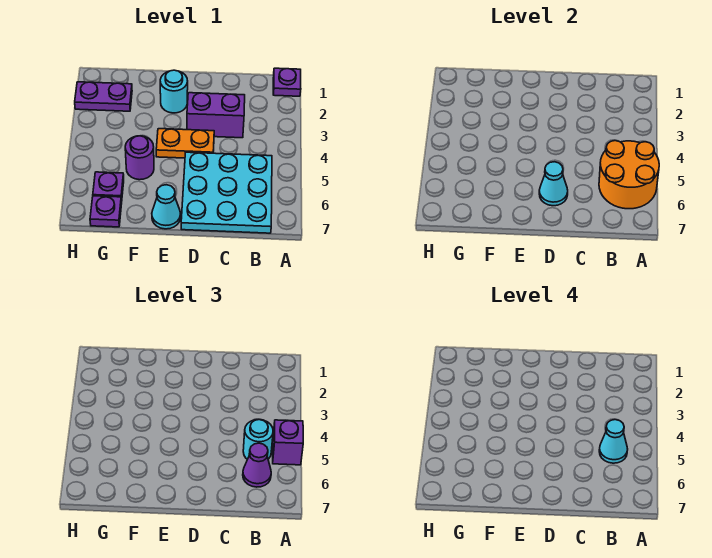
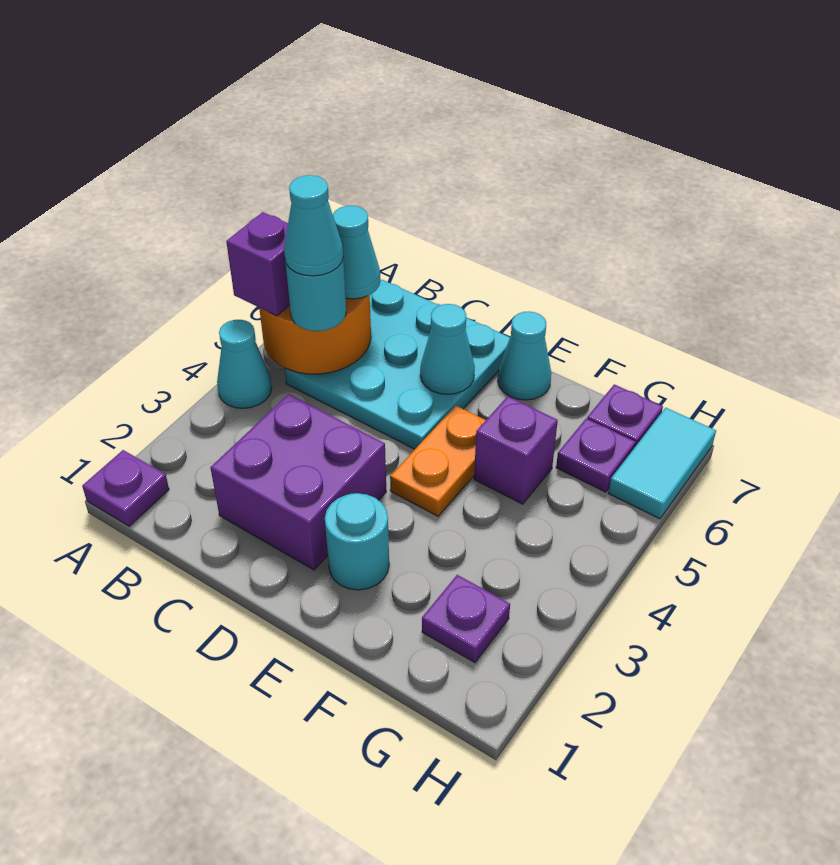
none -> cyan 1x1 cone [217,320,272,408]
purple 1x1 cone [243,443,271,487] -> cyan 1x1 cone [333,206,381,299]
purple 1x2 brick [187,93,245,138] -> purple 2x2 brick [210,394,386,570]
orange 1x2 plate [156,129,214,158] -> orange 1x2 plate turned to [390,406,486,516]
purple 1x1 round brick [125,136,154,180] -> purple 1x1 brick [474,396,558,504]
purple 1x2 plate [75,82,132,111] -> purple 1x1 plate [422,575,510,663]
none -> cyan 1x2 tile [609,408,716,519]

